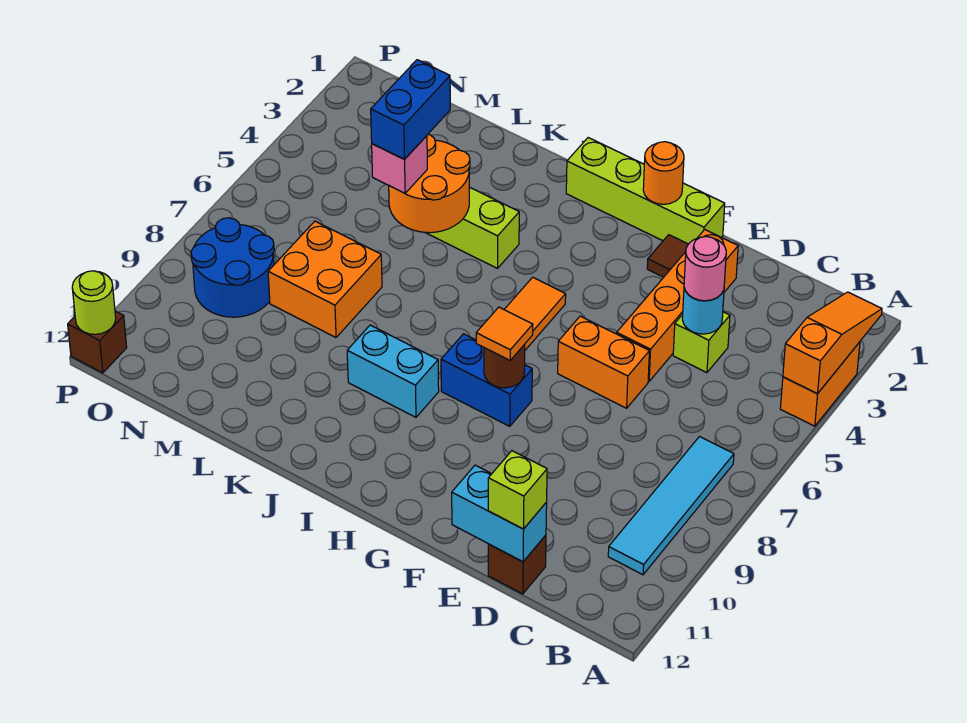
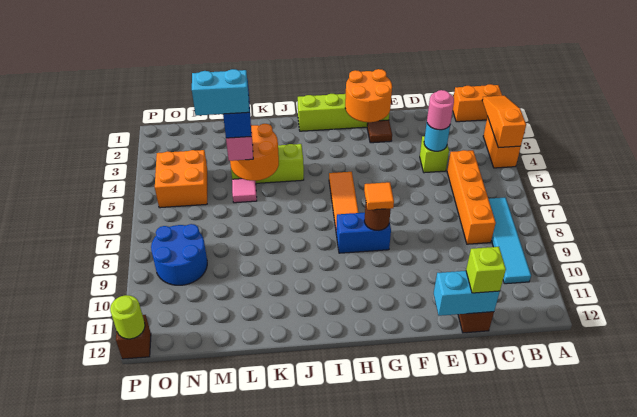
orange 1x4 brick [617,230,738,381] -> orange 1x4 brick moved to [447,150,496,244]
orange 1x2 brick [558,316,649,408] -> orange 1x2 brick moved to [453,84,502,122]
orange 1x1 round brick [643,142,684,204] -> orange 2x2 round brick [345,69,392,122]
cyan 1x2 brick [347,325,439,417] -> cyan 1x2 brick moved to [192,69,249,116]
none -> pink 1x1 tile [232,179,257,203]
orange 2x2 brick [268,221,382,337] -> orange 2x2 brick moved to [155,150,207,208]

